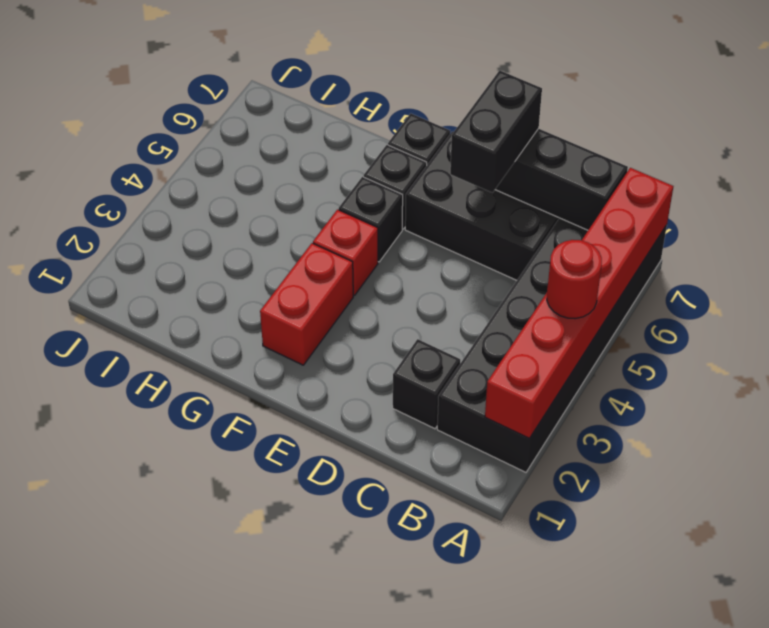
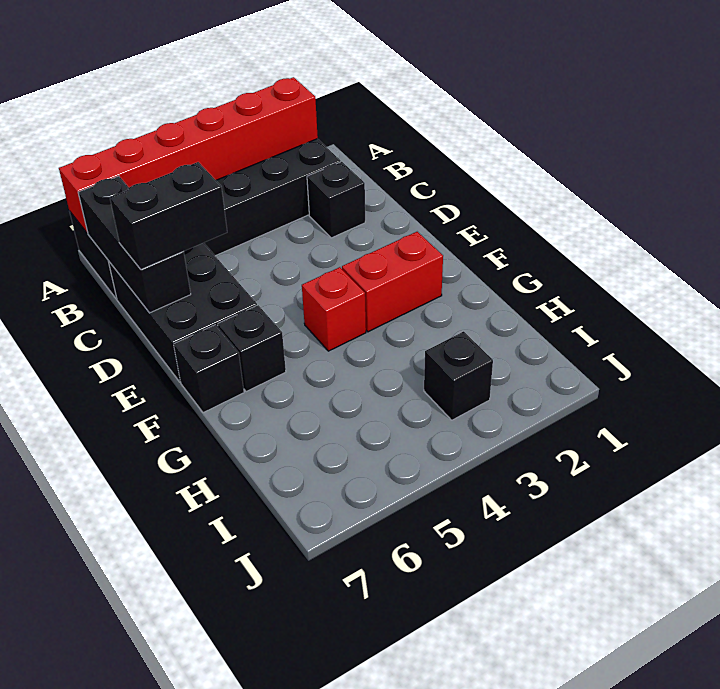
red 1x1 round brick [547,240,602,319] -> none
black 1x1 brick [339,177,403,262] -> black 1x1 brick moved to [424,331,493,420]

